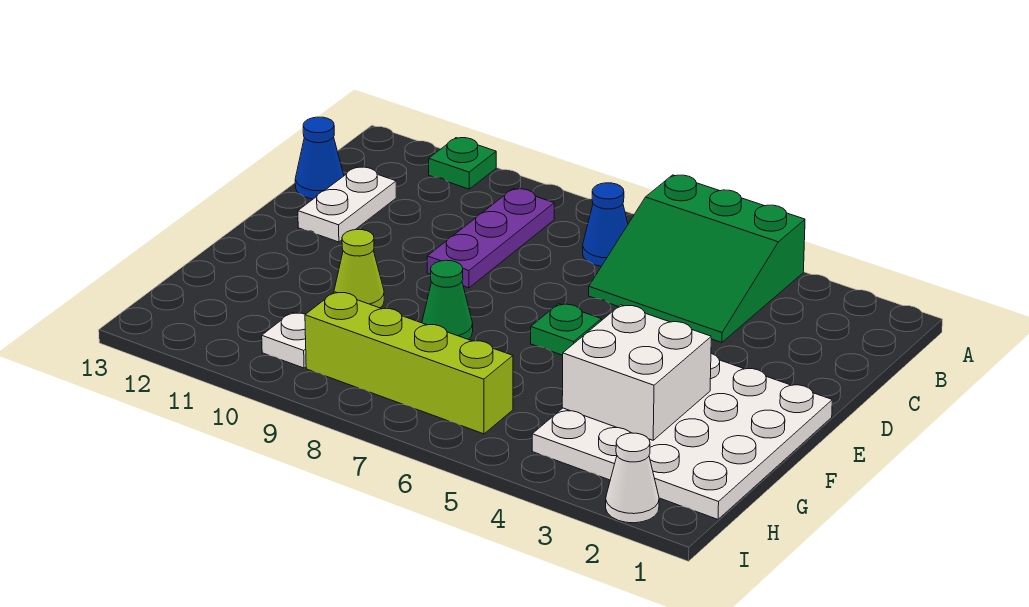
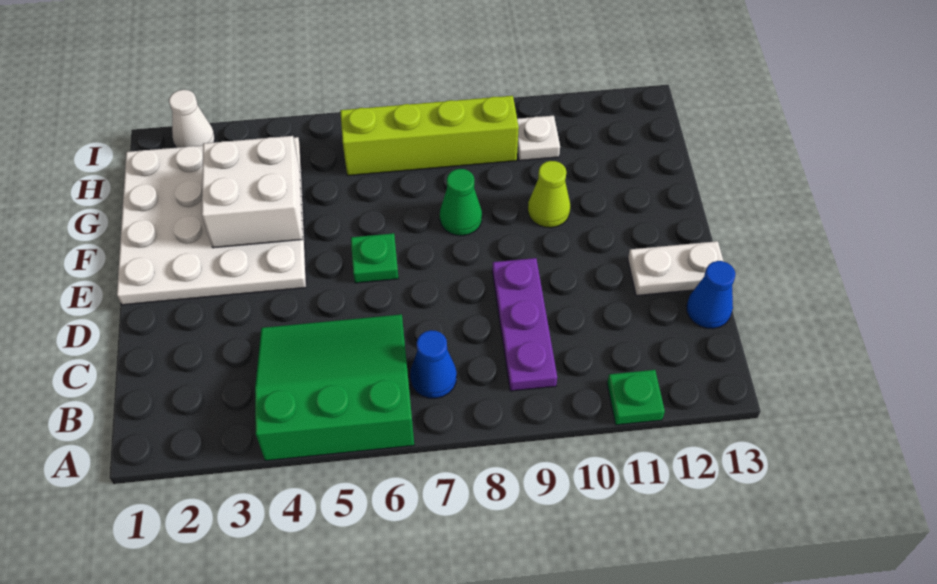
white 1x2 plate [298,167,396,242] -> white 1x2 plate turned to [628,241,723,296]

